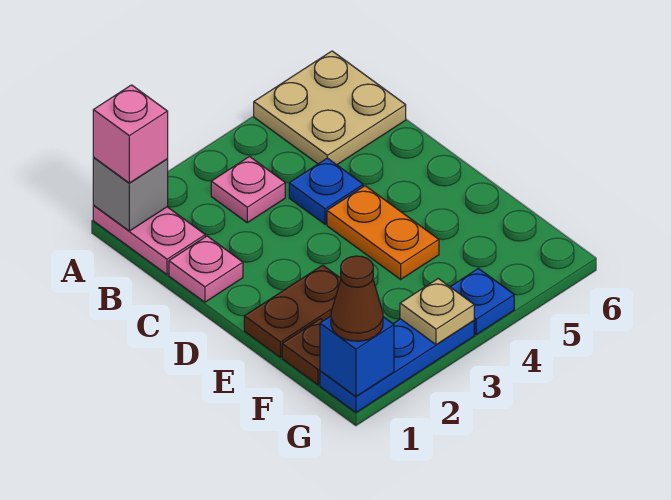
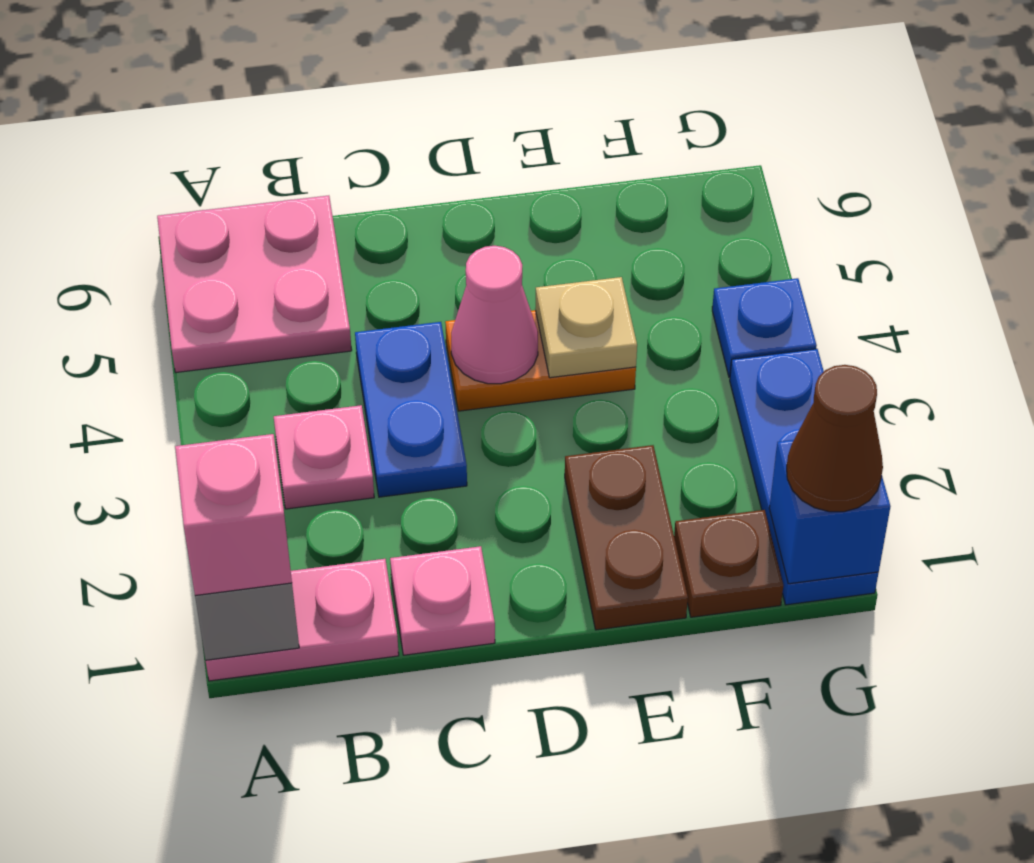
tan 2x2 plate [254,51,406,165] -> pink 2x2 plate [157,196,352,372]
blue 1x1 plate [289,158,363,224] -> blue 1x2 plate [355,322,467,497]
none -> pink 1x1 cone [451,246,538,384]
tan 1x1 plate [400,278,474,345] -> tan 1x1 plate moved to [535,277,637,378]

